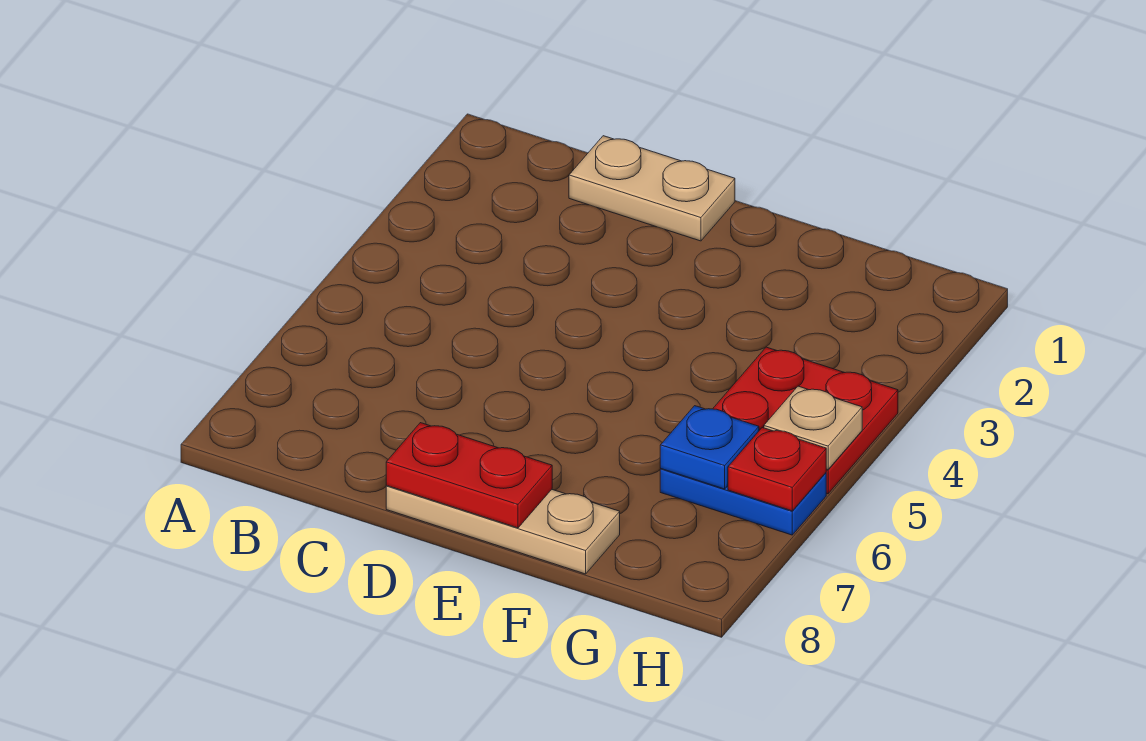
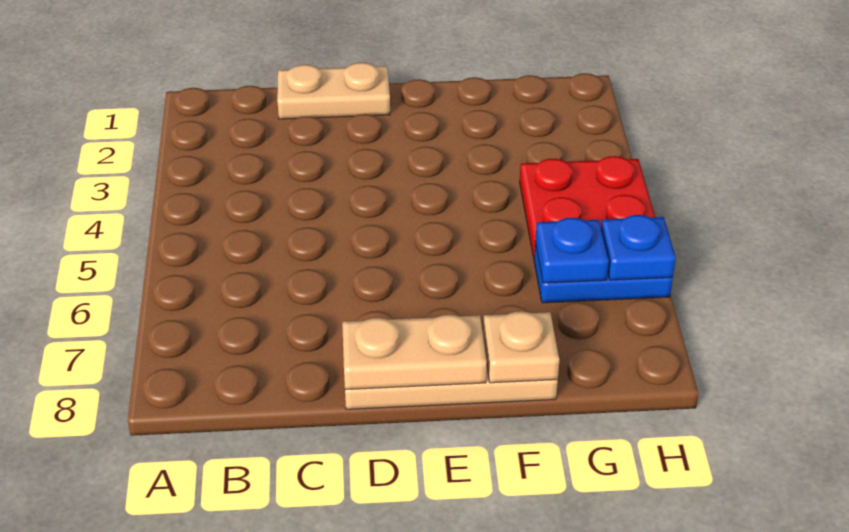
red 1x2 plate [386,423,552,528] -> tan 1x2 plate [342,315,487,389]
tan 1x1 plate [764,386,862,470] -> tan 1x1 plate moved to [483,311,559,383]
red 1x1 plate [728,428,826,511] -> blue 1x1 plate [601,215,676,280]

